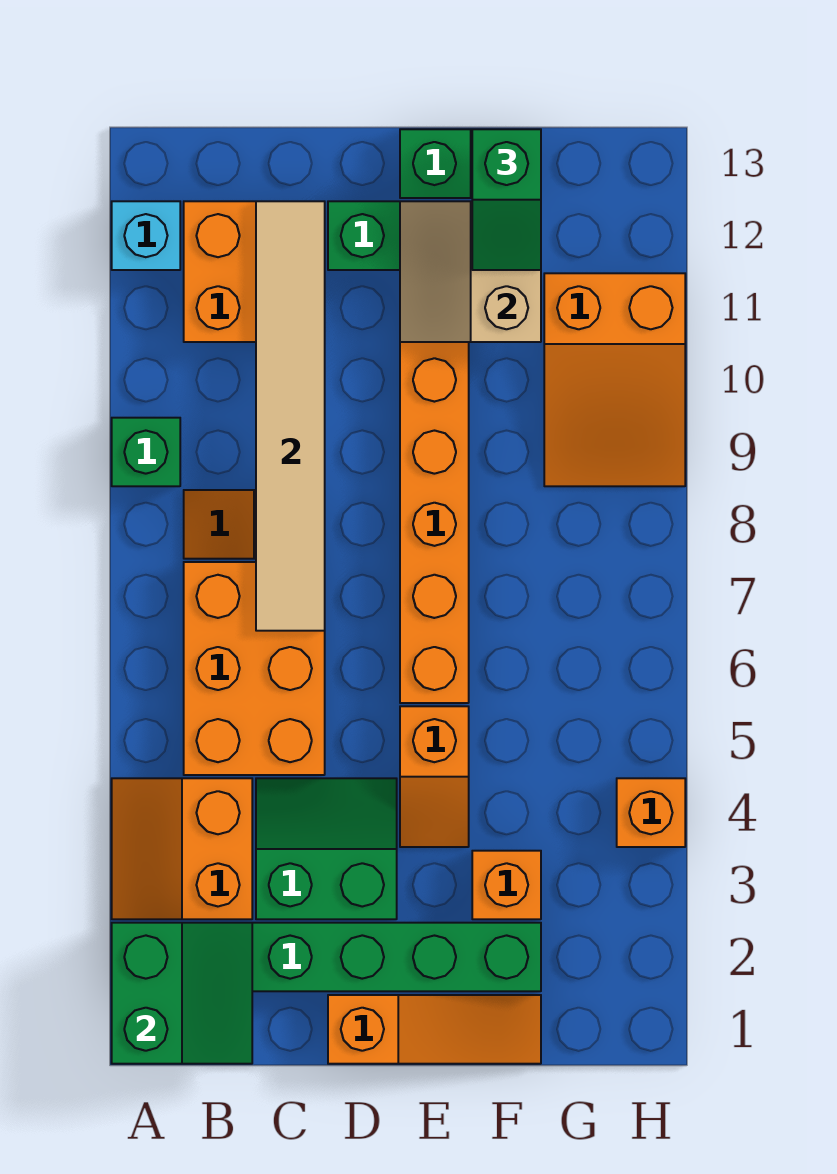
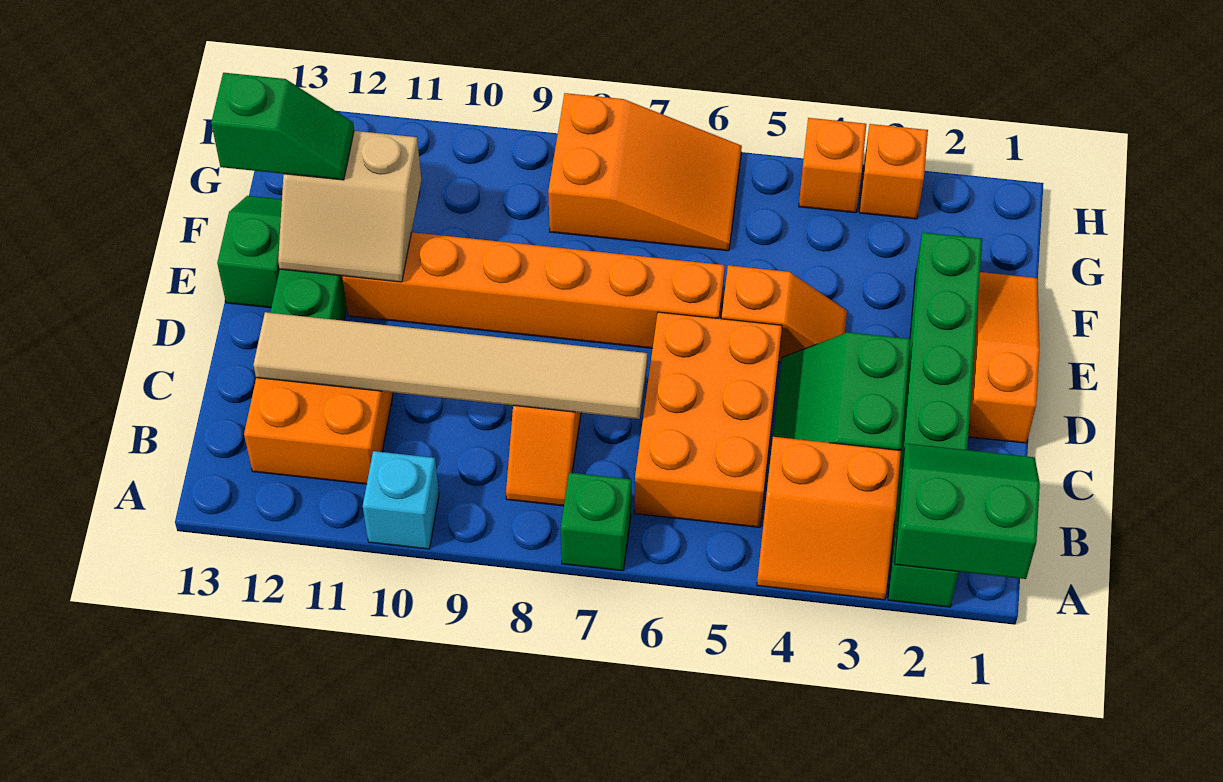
green 1x1 brick [112,418,180,486] -> green 1x1 brick moved to [561,473,631,571]
cyan 1x1 brick [112,201,180,270] -> cyan 1x1 brick moved to [363,451,439,549]
orange 2x3 brick [184,562,325,775] -> orange 2x3 brick turned to [634,312,782,527]
orange 1x1 brick [472,851,541,919] -> orange 1x1 brick moved to [859,124,928,219]
orange 2x3 slope [544,273,685,486] -> orange 2x3 slope moved to [548,93,742,251]

